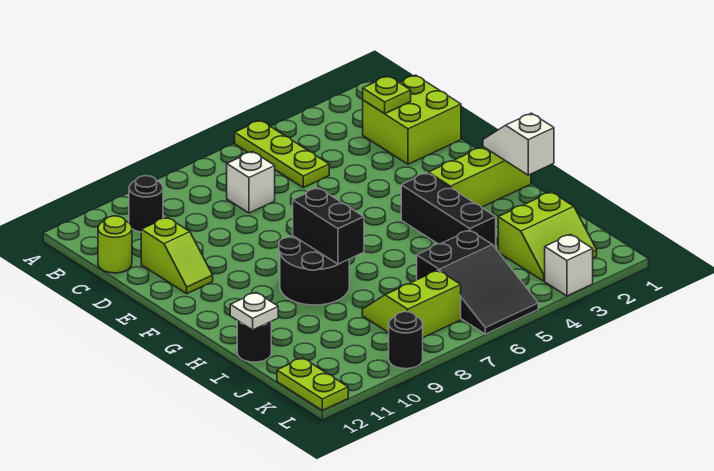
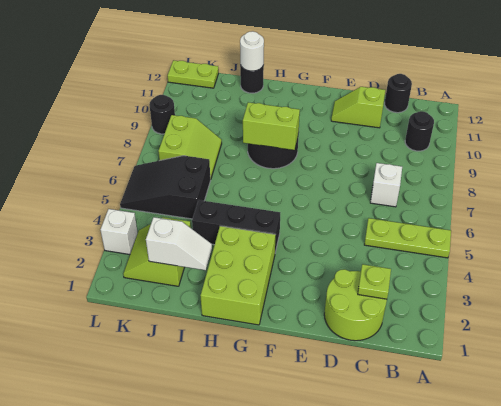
lime 2x2 brick [363,75,461,164] -> lime 2x2 round brick [324,269,387,341]
lime 1x1 round brick [98,216,132,273] -> black 1x1 round brick [385,74,412,113]
lime 1x3 brick [428,147,531,207] -> lime 2x3 brick [200,226,276,325]
white 1x2 slope [483,113,554,175] -> white 1x2 slope moved to [146,217,212,270]
black 1x2 brick [293,188,364,264] -> lime 1x2 brick [243,102,300,150]
white 1x1 plate [230,292,278,330] -> white 1x1 round brick [240,31,264,71]

